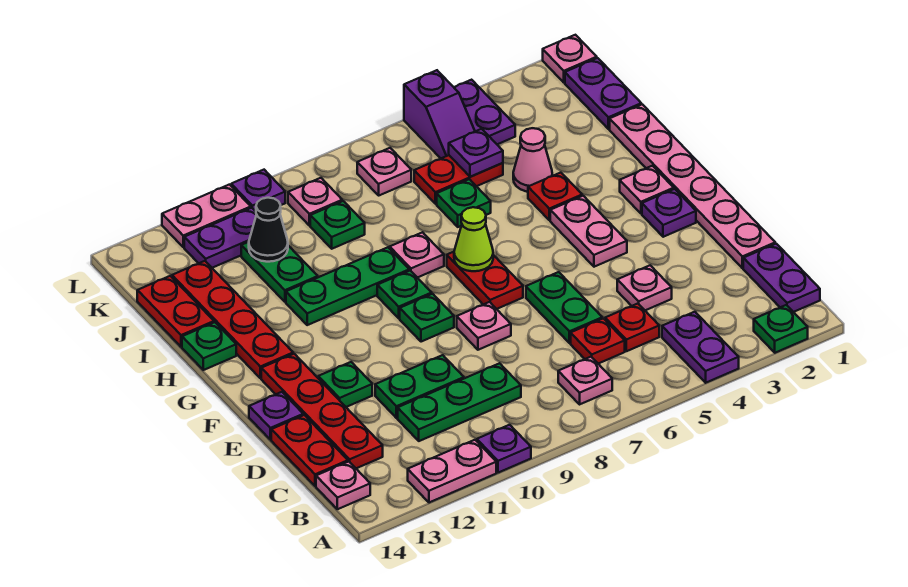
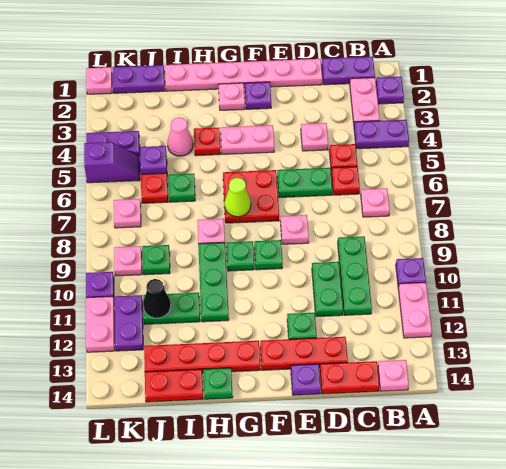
green 1x1 plate [754,305,808,353] -> purple 1x1 plate [376,77,404,104]
none -> pink 1x2 plate [350,78,380,123]
red 1x4 plate [261,354,383,468] -> red 1x3 plate [260,337,348,370]
red 1x2 plate [447,252,523,309] -> red 2x2 plate [223,170,279,223]

